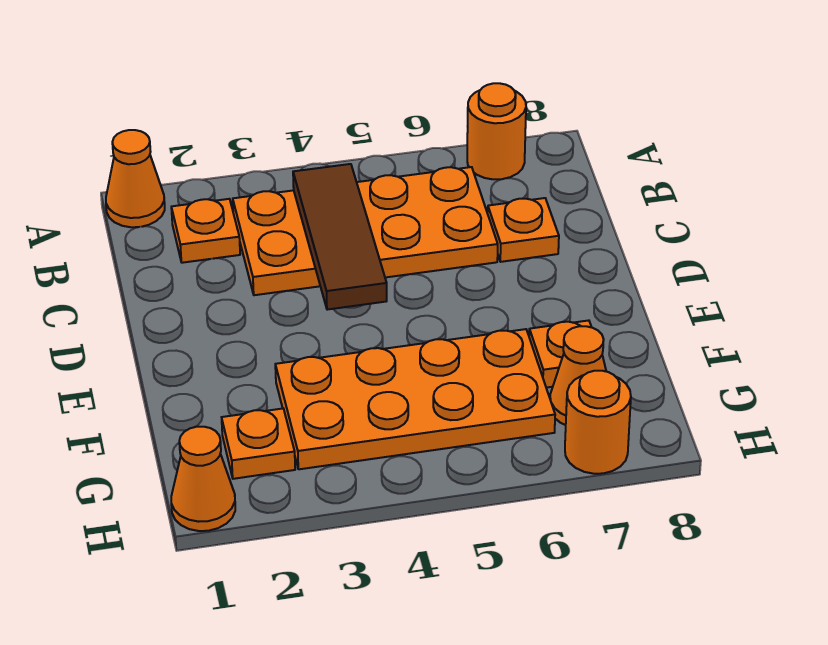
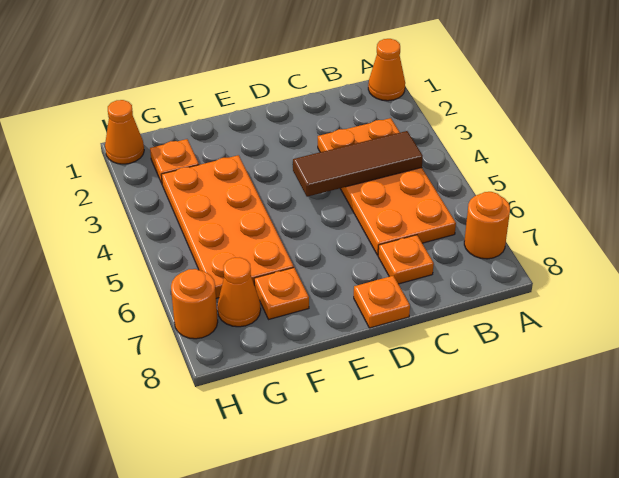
orange 1x1 plate [171,199,240,263] -> orange 1x1 plate moved to [354,276,410,328]

